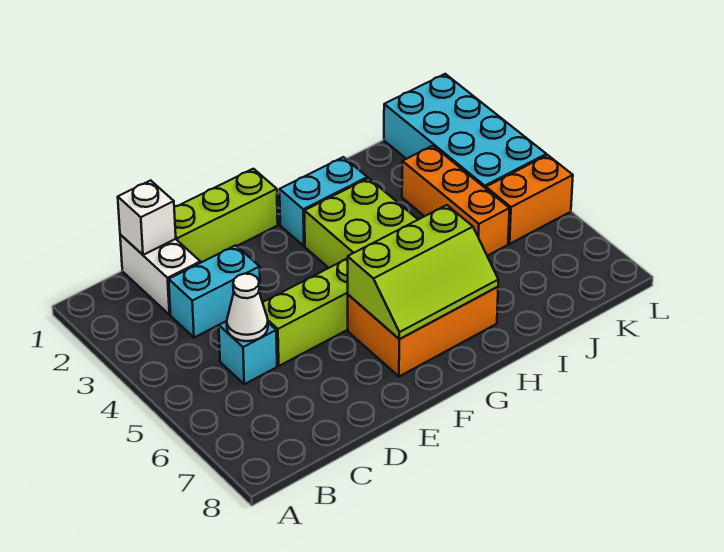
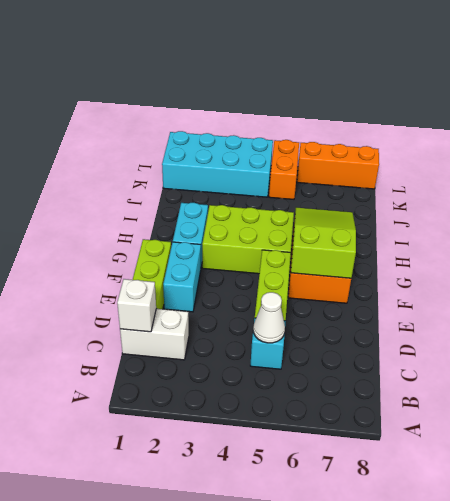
cyan 1x2 brick [169,245,260,338] -> cyan 1x2 brick moved to [163,242,201,312]
lime 2x3 slope [348,205,498,339] -> lime 2x3 slope turned to [291,207,356,278]
orange 1x3 brick [402,146,510,256] -> orange 1x3 brick moved to [297,142,379,189]

